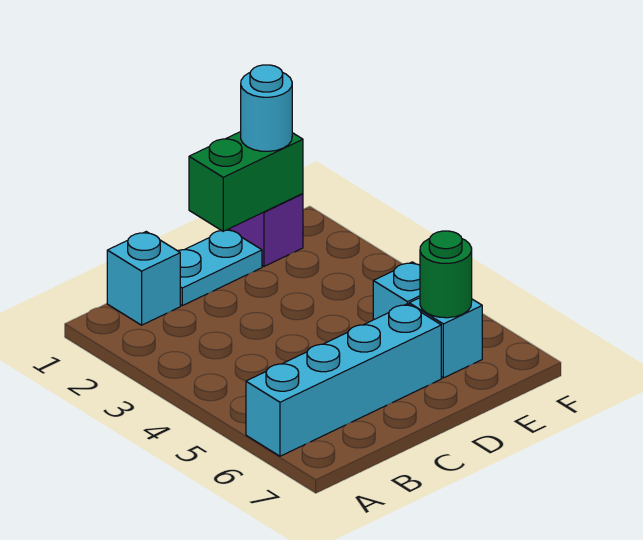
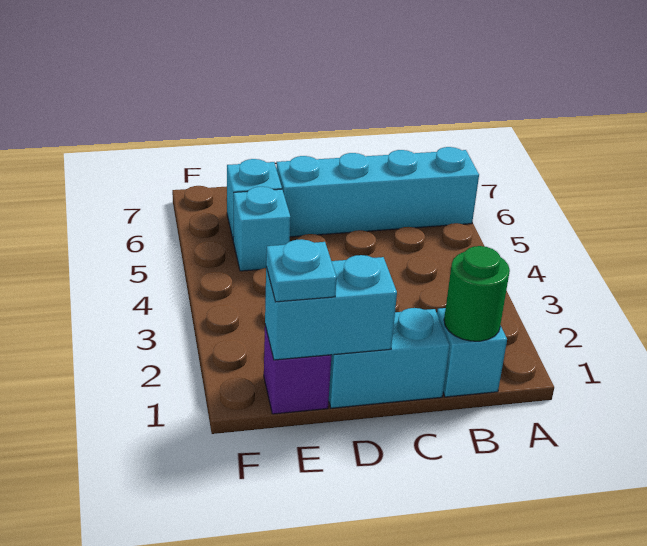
cyan 1x2 plate [178,229,262,306] -> cyan 1x2 brick [329,308,450,408]
green 1x2 brick [189,132,303,231] -> cyan 1x2 brick [265,255,397,360]
cyan 1x1 round brick [241,65,292,151] -> cyan 1x1 plate [266,239,337,302]
green 1x1 round brick [420,231,472,318] -> green 1x1 round brick moved to [444,246,510,341]

